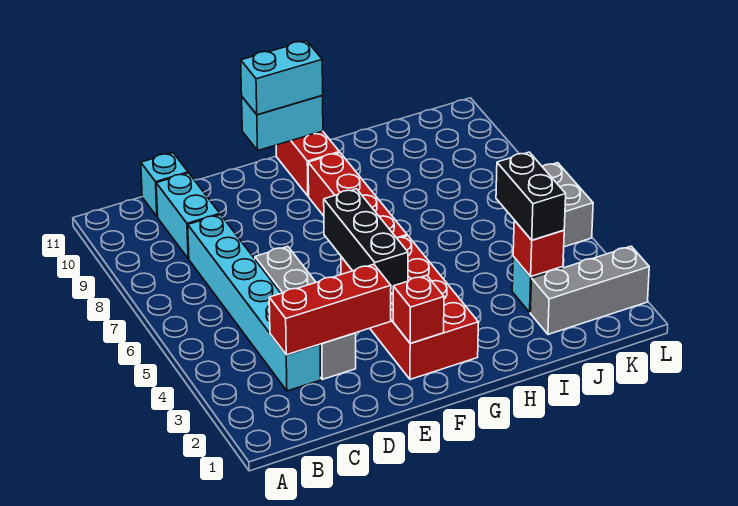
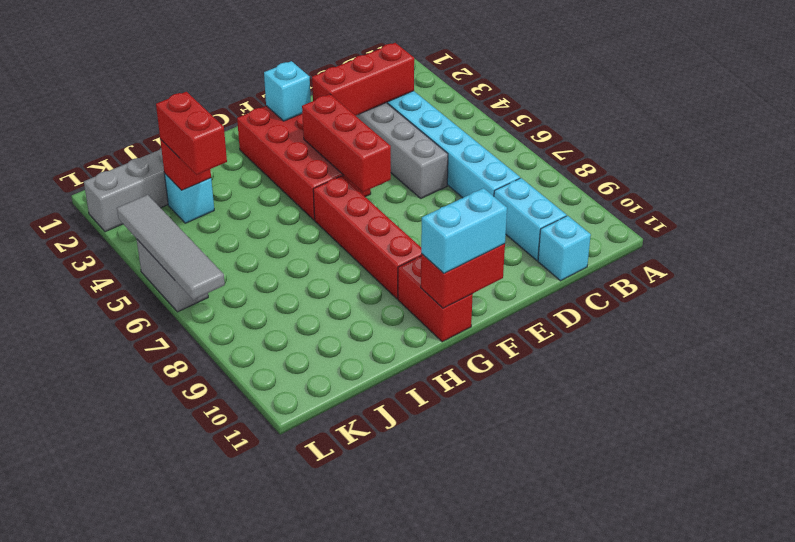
red 1x1 brick [393,275,444,343] -> cyan 1x1 brick [264,61,311,121]
black 1x3 brick [324,189,408,293] -> red 1x3 brick [302,94,391,192]
cyan 1x2 brick [242,96,323,150] -> red 1x2 brick [421,244,505,308]
black 1x2 brick [496,152,566,240] -> red 1x2 brick [156,92,227,175]
none -> grey 1x4 tile [117,195,225,300]

